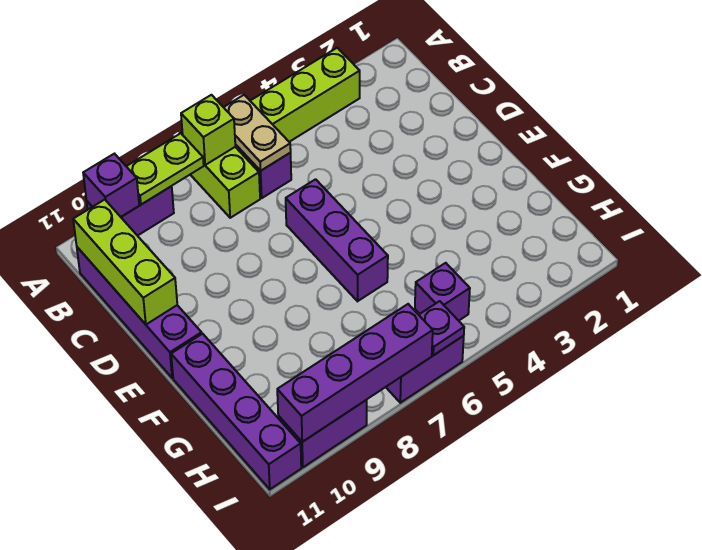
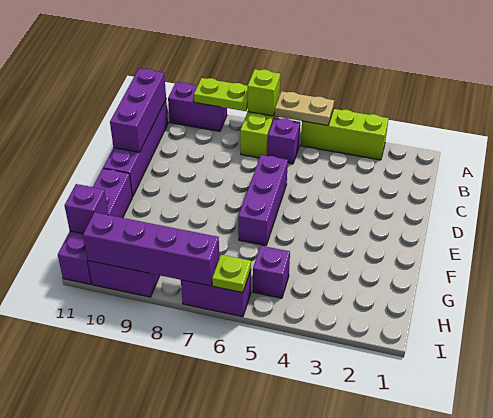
tan 1x2 plate [224,95,291,171] -> tan 1x2 plate turned to [274,91,334,125]
purple 1x1 brick [83,154,139,217] -> purple 1x1 brick moved to [65,184,108,234]
lime 1x3 brick [73,200,177,324] -> purple 1x3 brick [110,69,166,152]
purple 1x1 plate [419,301,464,355] -> lime 1x1 plate [212,255,251,293]

